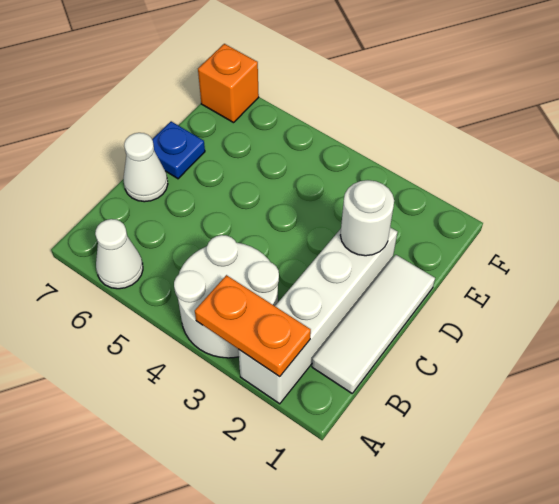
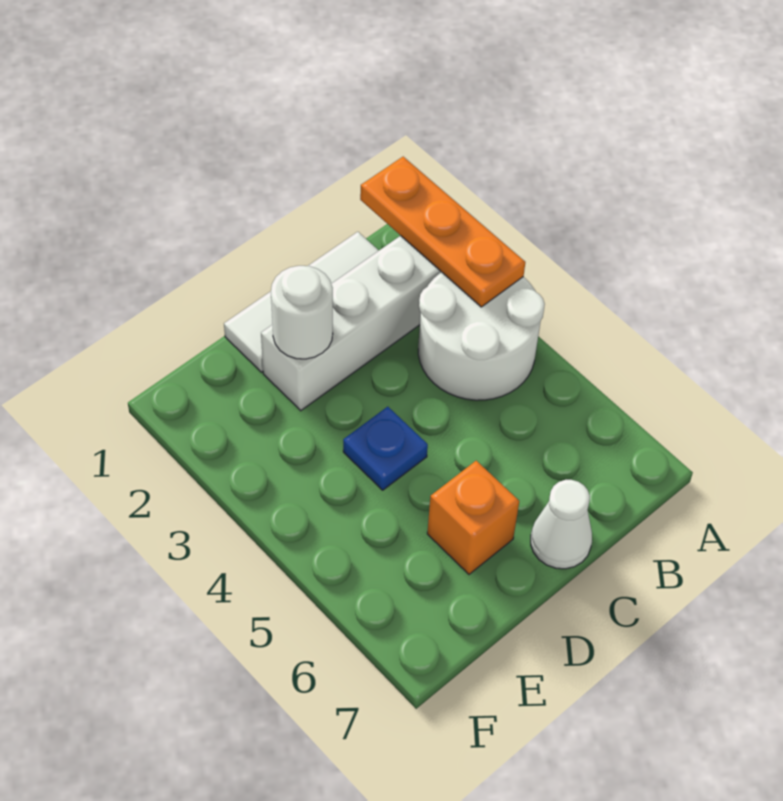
orange 1x2 plate [195,275,311,377] -> orange 1x3 plate [360,157,525,307]
white 1x1 cone [95,219,143,289] -> none
blue 1x1 plate [152,121,205,179] -> blue 1x1 plate moved to [343,407,428,490]
orange 1x1 brick [198,44,259,123] -> orange 1x1 brick moved to [427,461,519,574]

